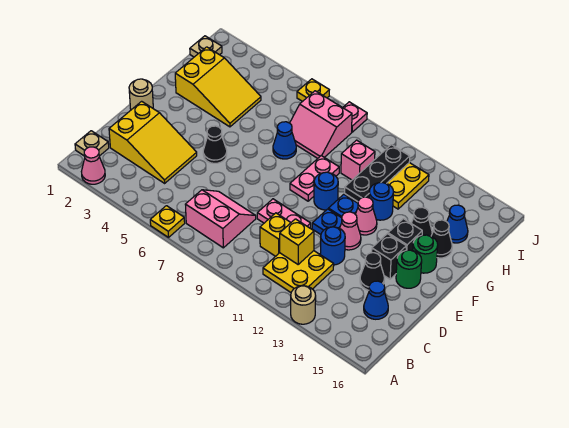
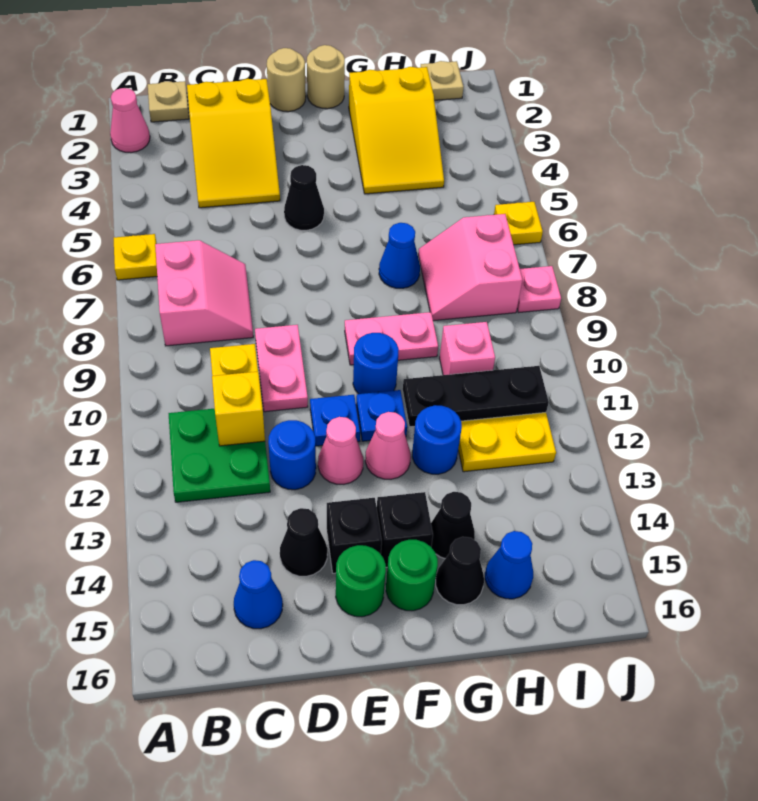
tan 1x1 round brick [291,286,316,324] -> tan 1x1 round brick moved to [307,45,345,109]
yellow 2x2 plate [263,251,334,292] -> green 2x2 plate [169,408,270,502]

